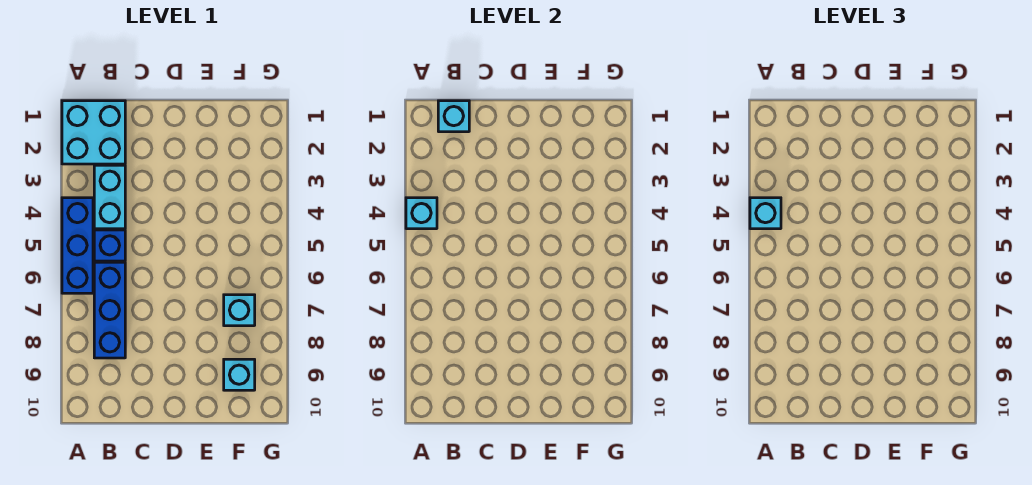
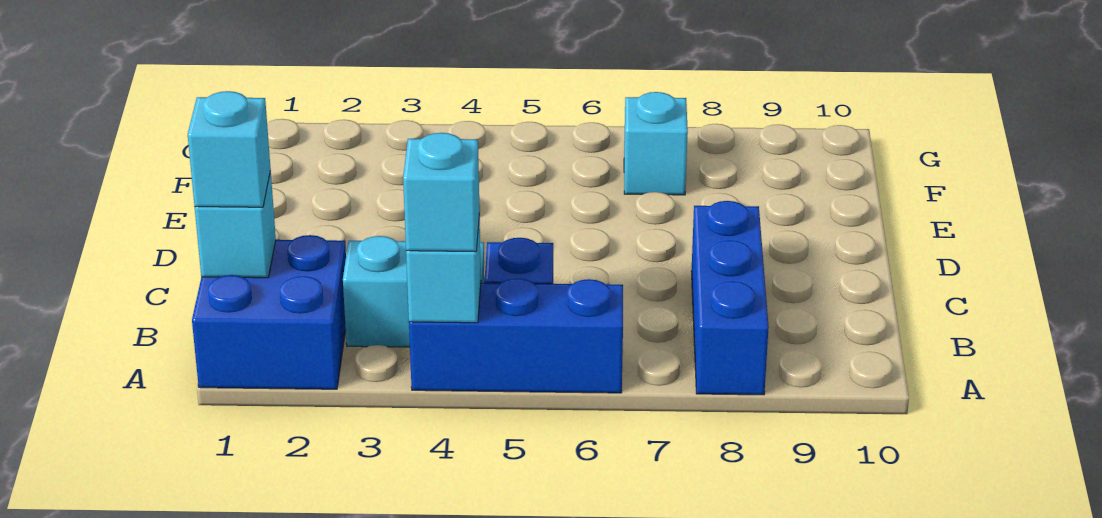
cyan 2x2 brick [62,101,125,164] -> blue 2x2 brick [192,235,346,389]
blue 1x3 brick [94,262,125,358] -> blue 1x3 brick turned to [691,201,769,395]
cyan 1x1 brick [224,359,255,390] -> cyan 1x1 brick moved to [188,91,271,207]

